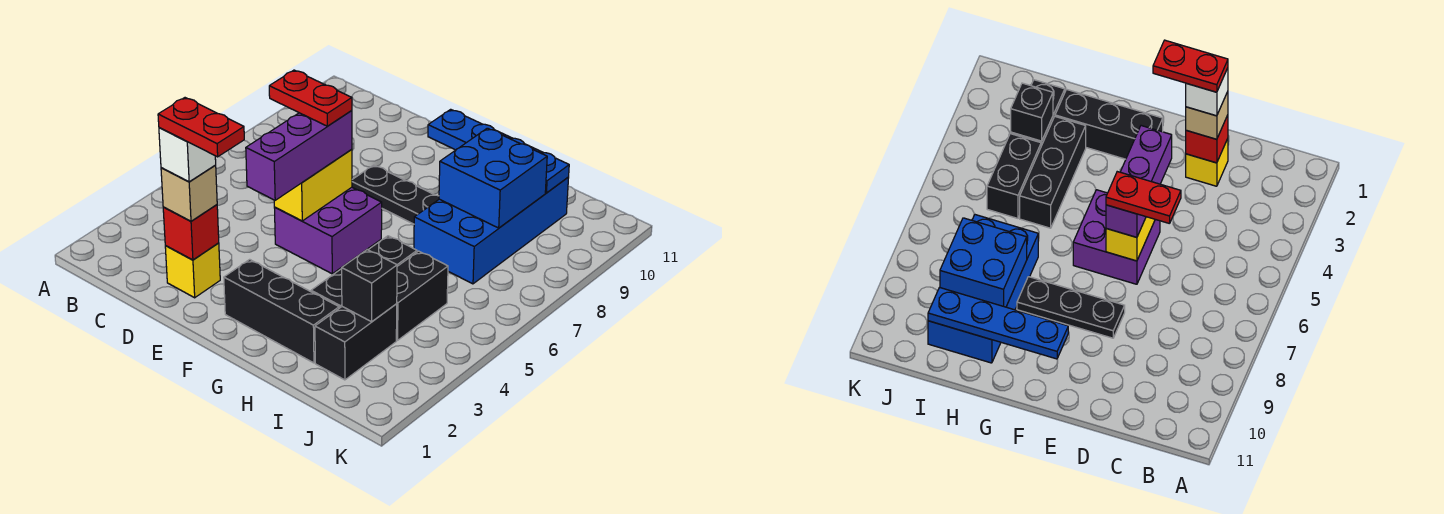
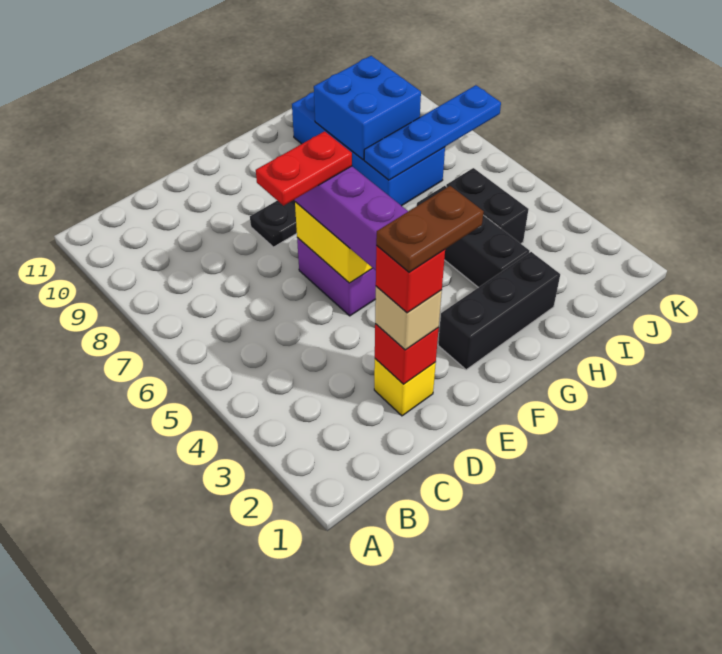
white 1x1 brick [159,128,216,182] -> red 1x1 brick [376,245,445,313]
red 1x2 plate [158,98,244,157] -> brown 1x2 plate [376,186,484,272]
blue 1x4 plate [428,109,569,193] -> blue 1x4 plate moved to [364,85,501,180]
black 1x2 brick [315,304,397,380] -> none
black 1x1 brick [342,250,397,322] -> none

